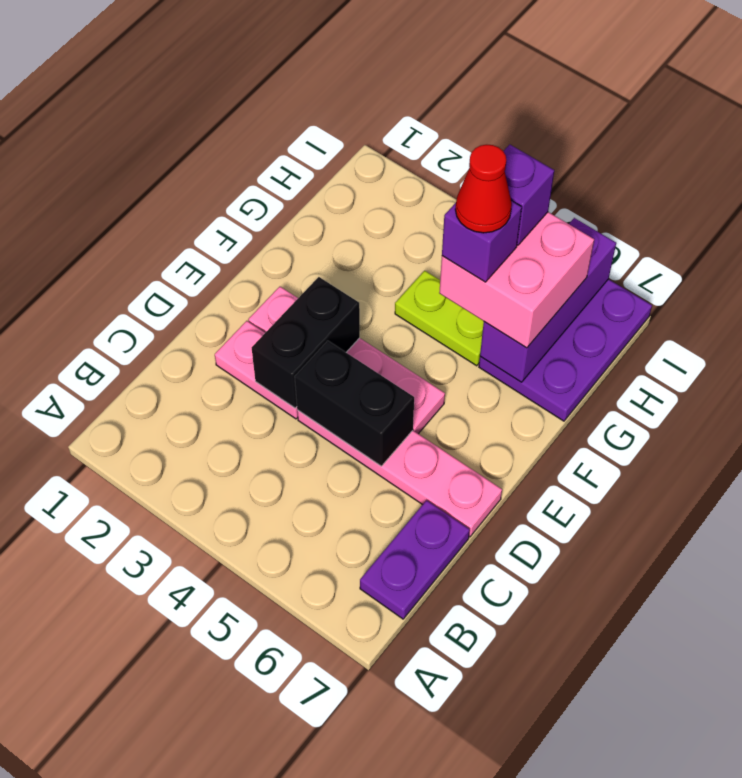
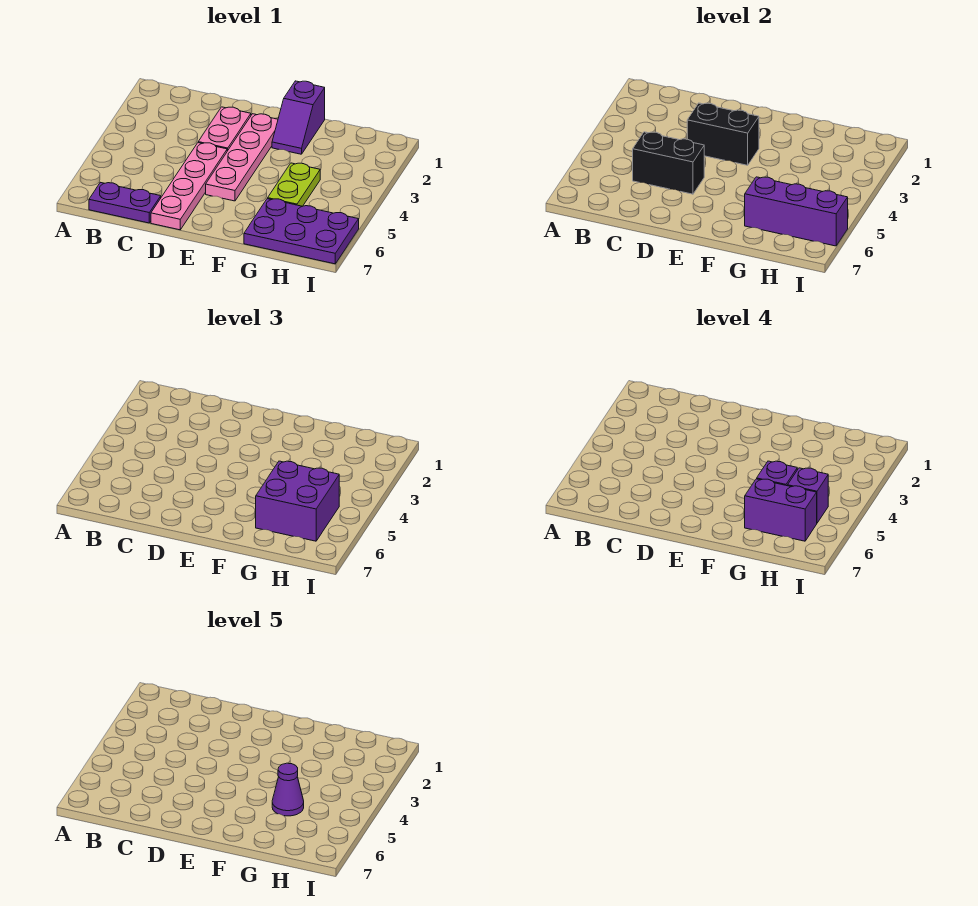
black 1x2 brick [295,341,414,466] -> black 1x2 brick turned to [633,132,704,194]
none -> purple 1x2 slope [272,81,325,154]
pink 2x2 brick [439,212,594,348] -> purple 2x2 brick [256,461,339,541]
red 1x1 cone [455,145,512,233] -> purple 1x1 cone [272,763,304,816]
none -> purple 1x2 brick [745,479,817,541]

